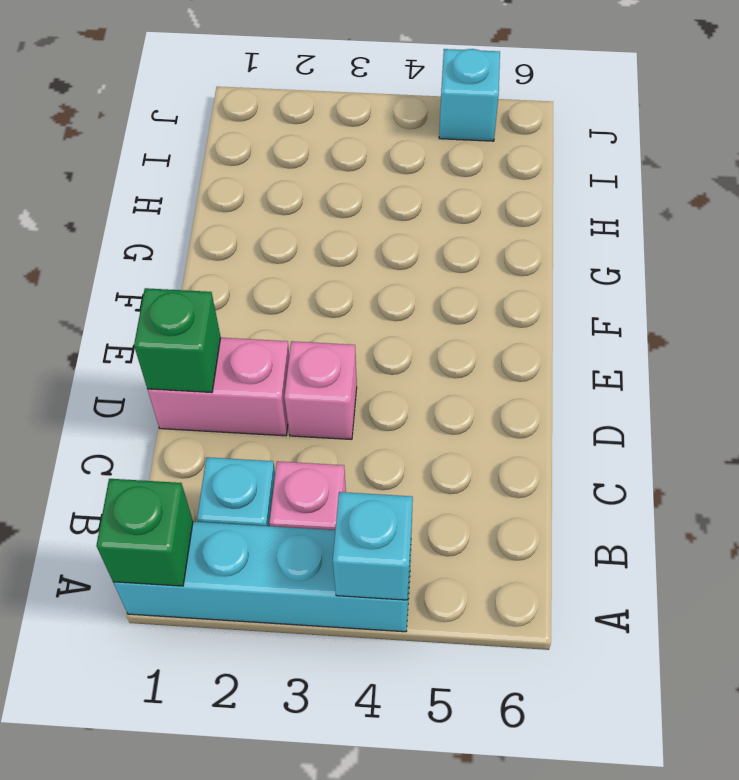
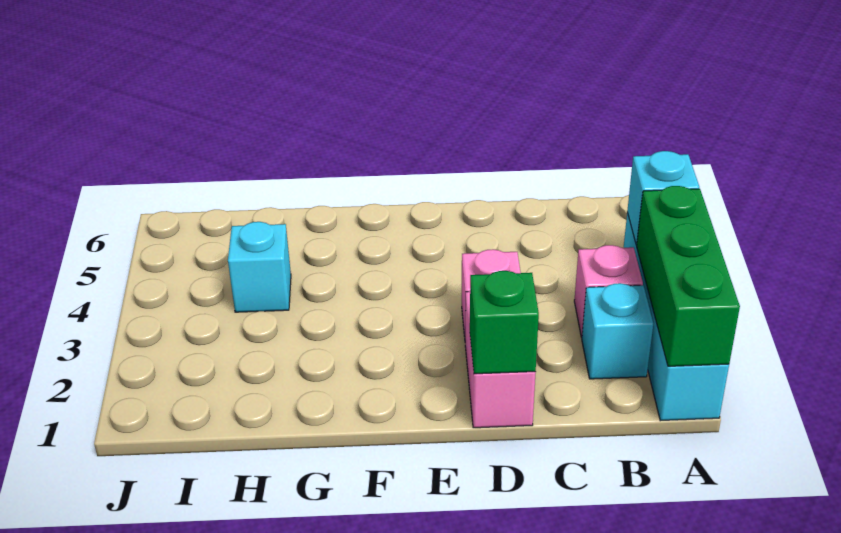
green 1x1 brick [96,479,193,586] -> green 1x3 brick [637,186,740,366]
cyan 1x1 brick [439,49,500,141] -> cyan 1x1 brick moved to [228,222,291,312]

